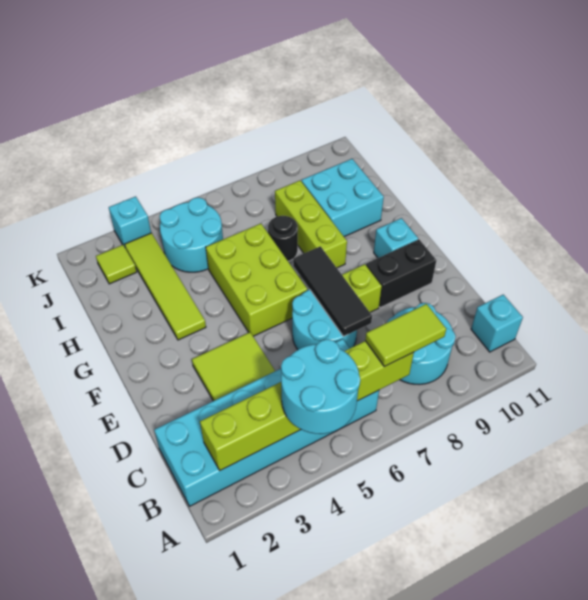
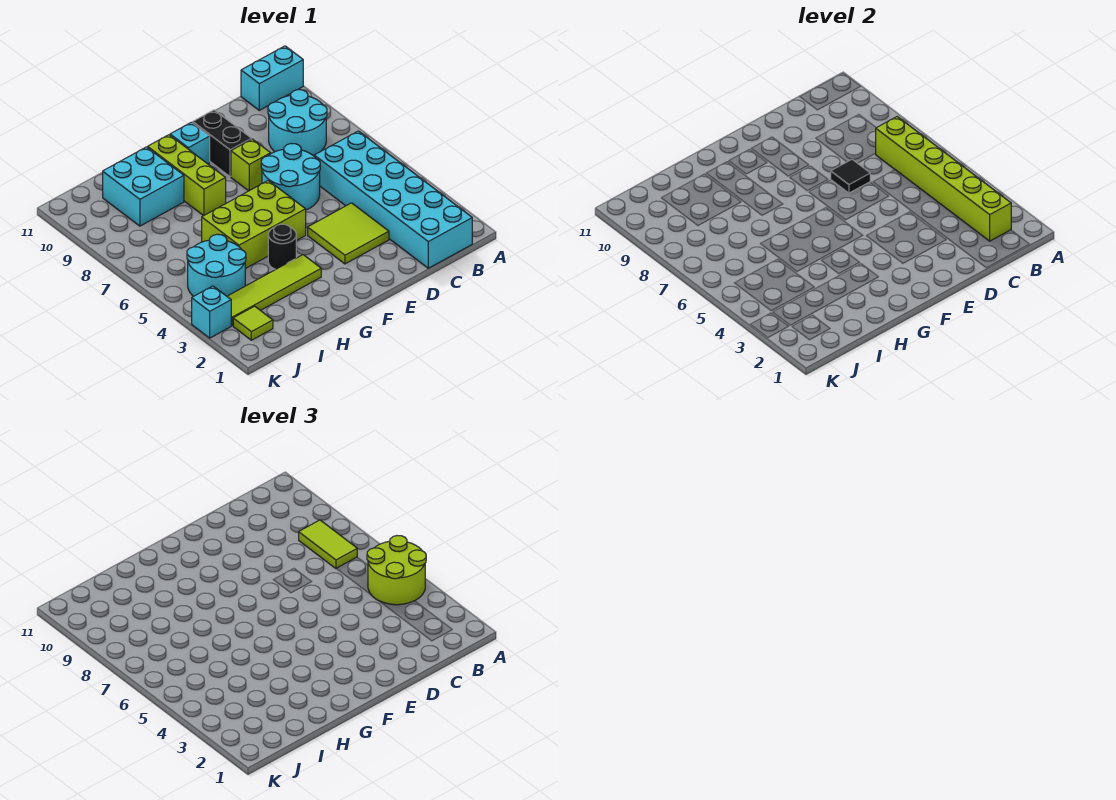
cyan 2x2 round brick [281,339,360,434] -> lime 2x2 round brick [367,536,426,605]
cyan 1x1 brick [471,295,523,352] -> cyan 1x2 brick [241,46,303,110]
black 1x3 tile [293,246,372,337] -> black 1x1 tile [831,159,870,193]
lime 1x3 brick [275,180,347,268] -> lime 1x3 brick turned to [148,135,226,216]
black 1x1 round brick [268,216,298,261] -> black 1x1 round brick moved to [268,224,296,269]

